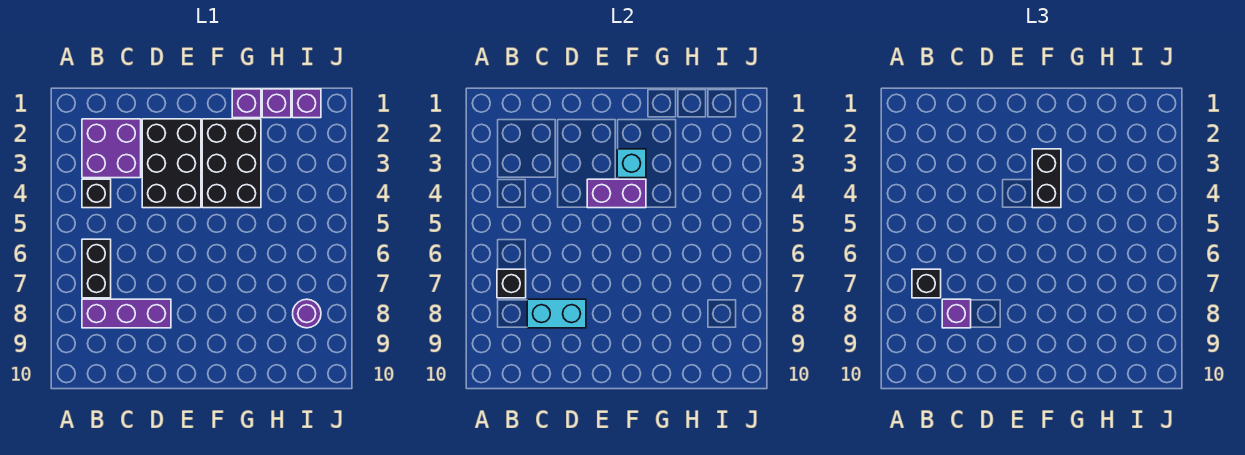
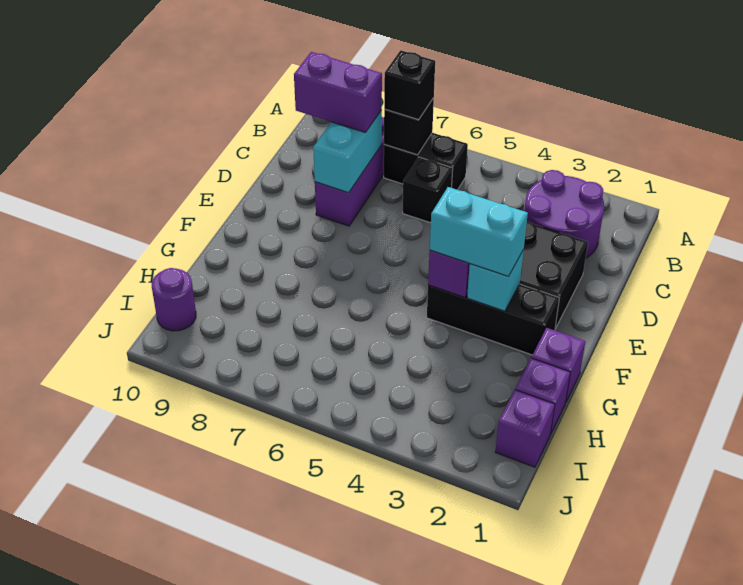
purple 2x2 brick [82,119,141,178] -> purple 2x2 round brick [524,170,604,258]
black 1x1 brick [82,179,111,208] -> black 1x1 brick moved to [403,157,453,223]
purple 1x1 brick [942,299,971,328] -> purple 1x2 brick [294,52,382,133]
black 2x3 brick [202,119,261,208] -> black 1x3 brick [427,284,559,355]
black 1x2 brick [1032,149,1061,208] -> cyan 1x2 brick [430,187,528,277]
purple 1x1 round brick [293,299,321,328] -> purple 1x1 round brick moved to [152,268,196,331]

